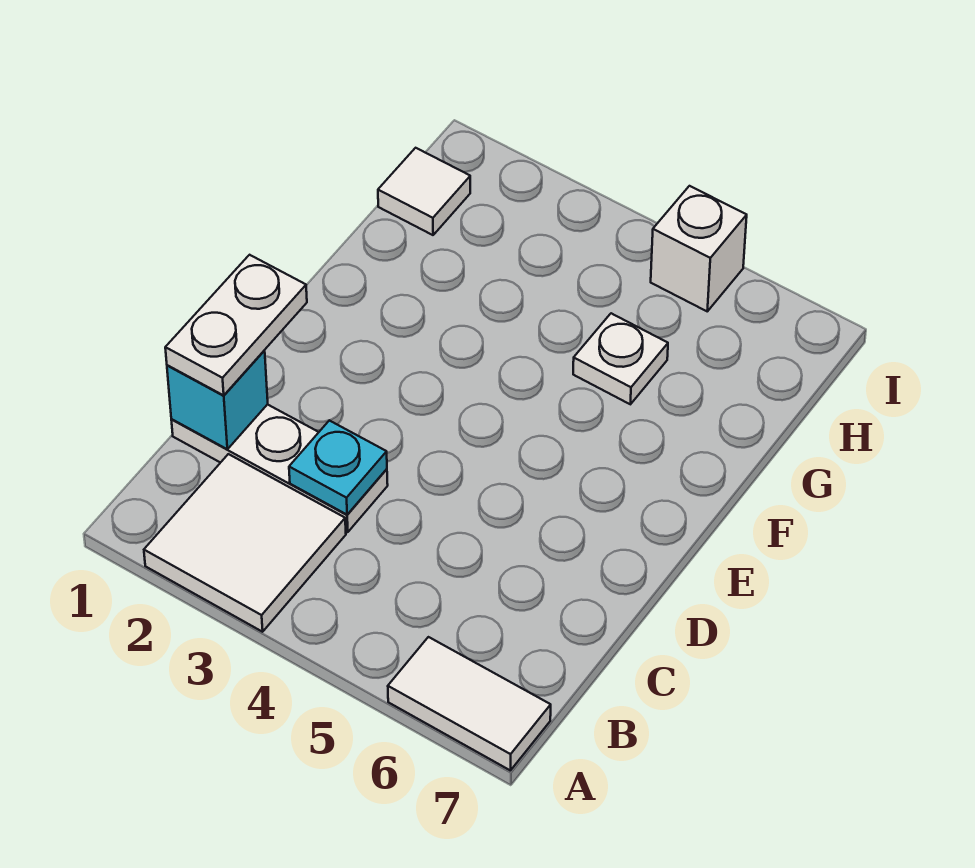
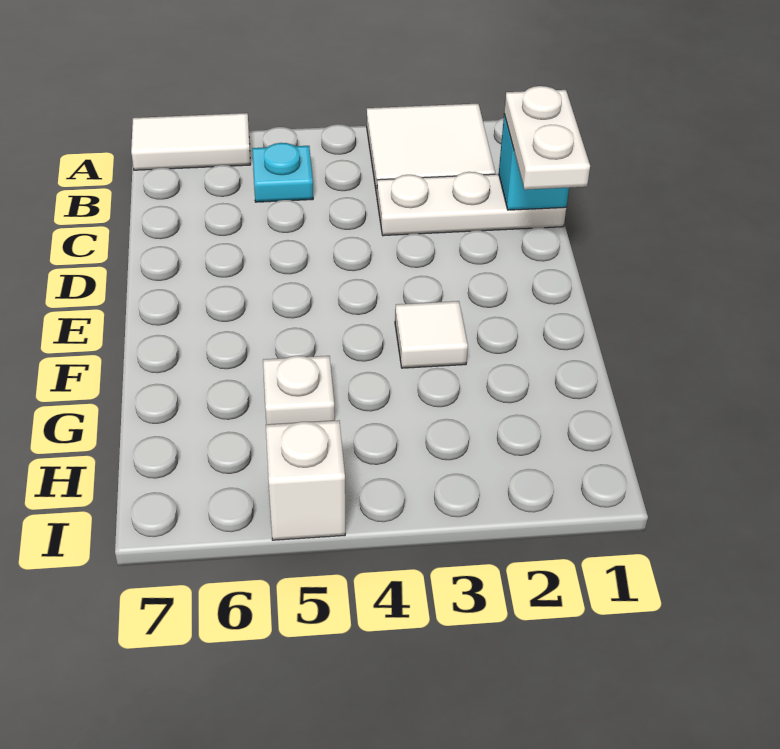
cyan 1x1 plate [289,420,387,515] -> cyan 1x1 plate moved to [252,143,313,202]
white 1x1 tile [378,148,470,235] -> white 1x1 tile moved to [395,301,468,368]

